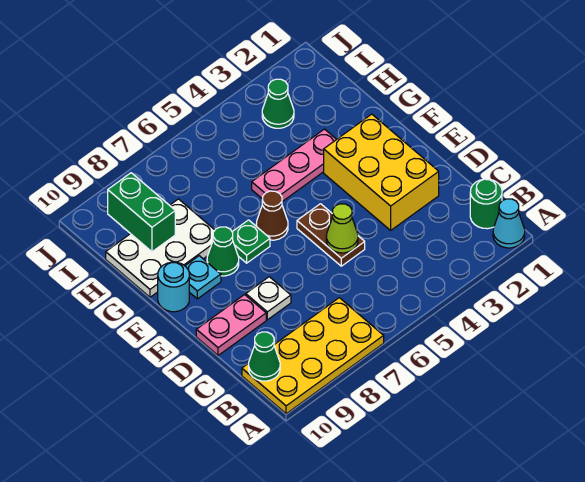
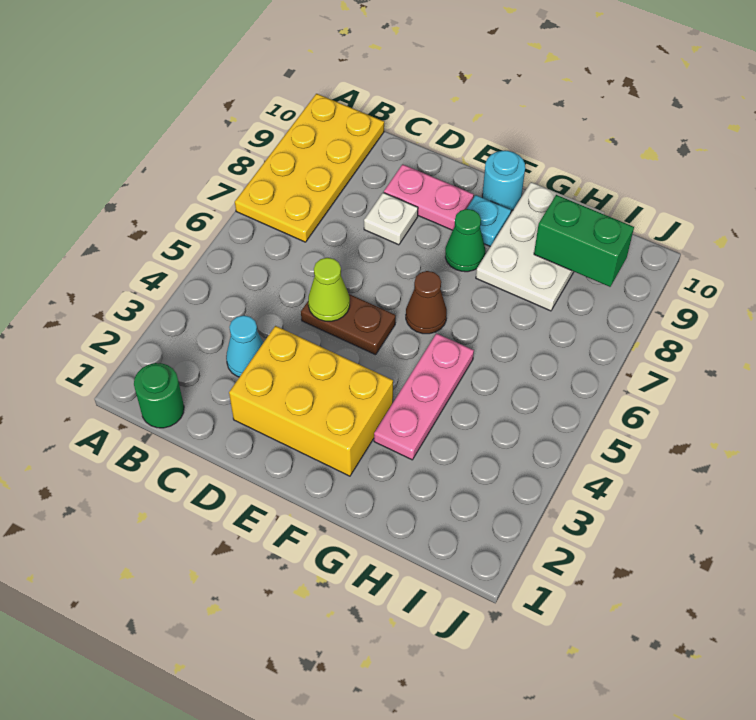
cyan 1x1 cone [493,199,525,248] -> cyan 1x1 cone moved to [226,315,263,377]
green 1x1 cone [249,332,280,381] -> none
pink 1x2 plate [196,295,266,355] -> pink 1x2 plate turned to [384,164,474,230]
green 1x1 plate [232,220,270,263] -> none
green 1x1 cone [262,79,294,128] -> none

